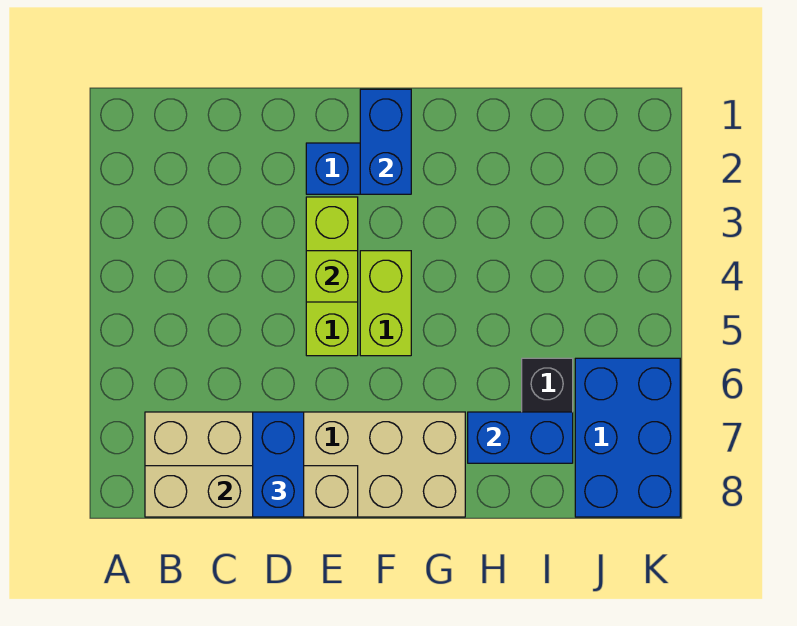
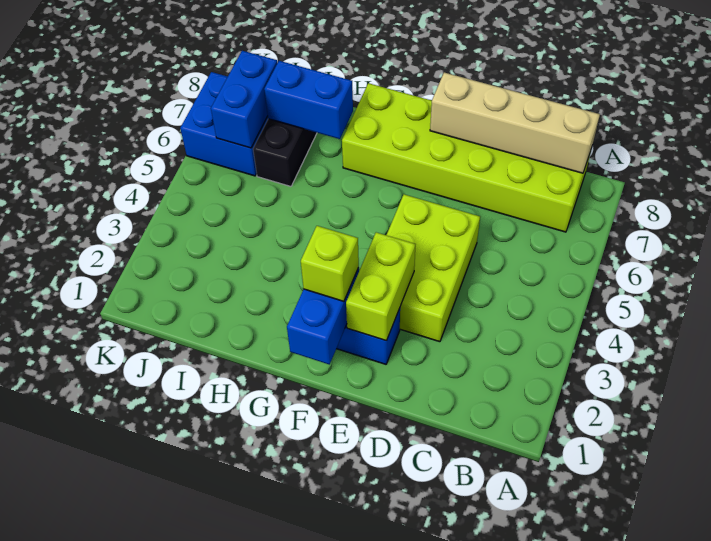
tan 2x6 brick [145,412,465,517] -> lime 2x6 brick [342,83,592,232]
blue 1x2 brick [253,412,304,517] -> blue 1x2 brick moved to [211,51,277,148]
lime 1x3 brick [306,197,358,356] -> lime 2x3 brick [387,194,480,342]
lime 1x1 brick [306,251,358,302] -> lime 1x1 brick moved to [301,226,359,301]
lime 1x2 brick [360,251,411,356] -> lime 1x2 brick moved to [346,232,416,341]
blue 2x3 brick [575,358,680,517] -> blue 2x2 brick [180,72,268,176]

